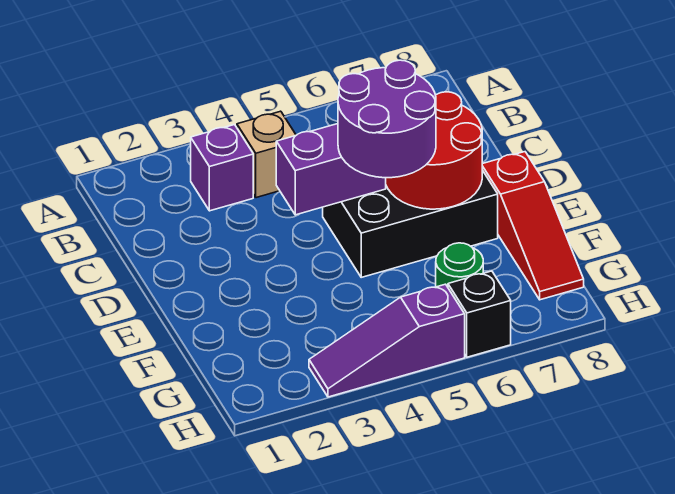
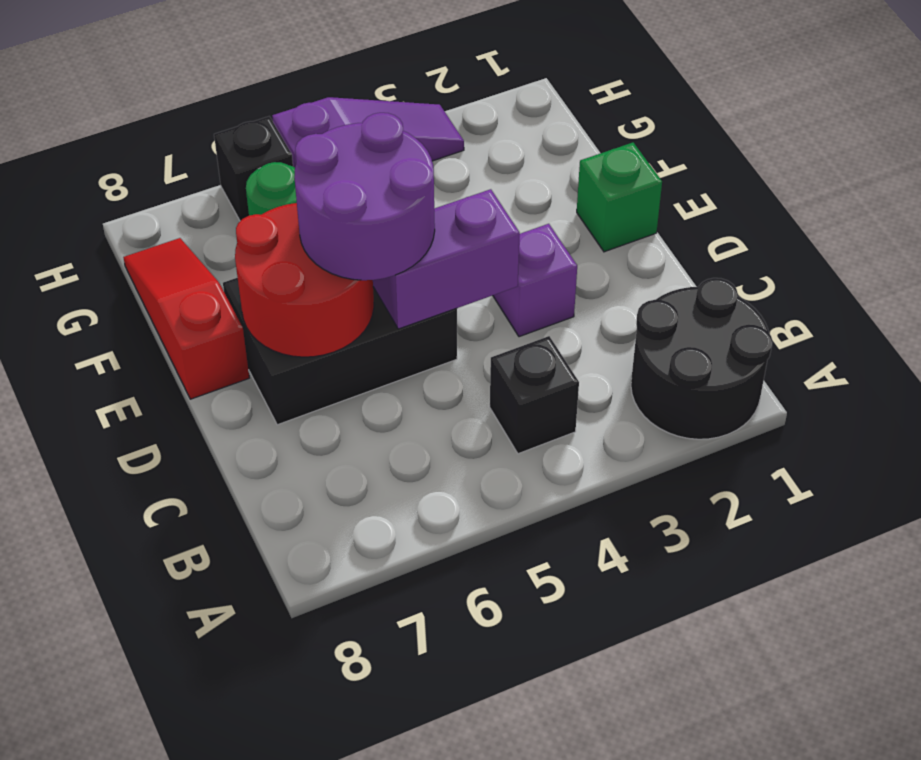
none -> black 2x2 round brick [631,278,772,439]
purple 1x1 brick [191,125,253,211] -> purple 1x1 brick moved to [493,224,577,337]
tan 1x1 brick [237,111,296,198] -> black 1x1 brick [490,336,579,454]
none -> green 1x1 brick [577,143,662,252]

